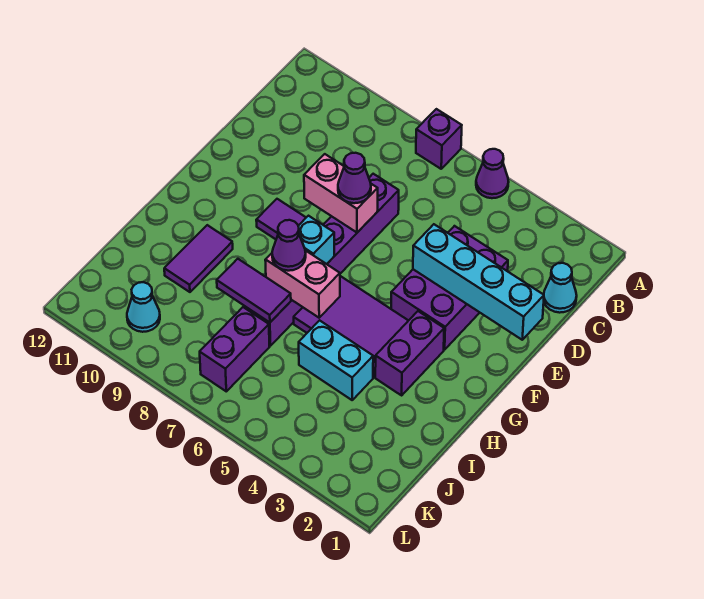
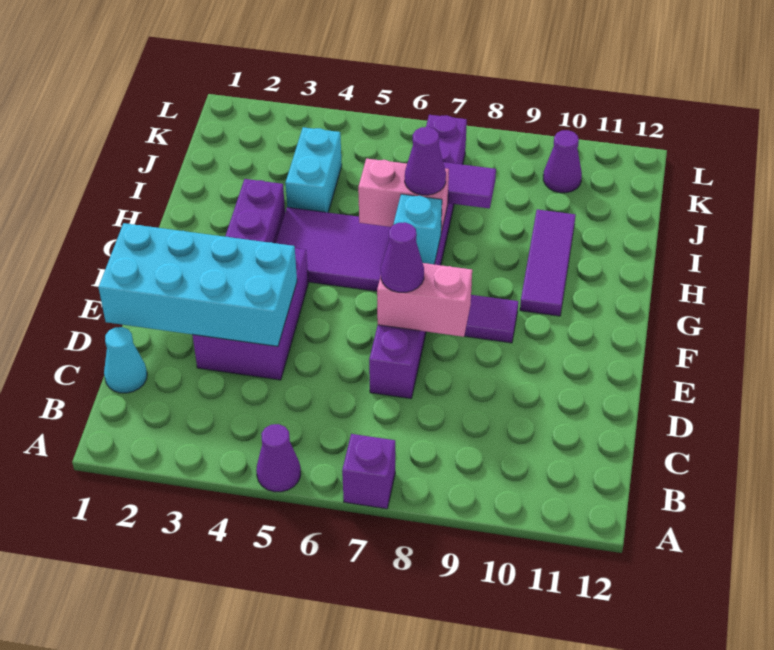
cyan 1x4 brick [413,224,544,340] -> cyan 2x4 brick [99,223,297,346]
purple 1x2 tile [164,225,233,292] -> purple 1x3 tile [520,210,576,316]
cyan 1x2 brick [299,320,373,400] -> cyan 1x2 brick turned to [286,127,342,213]
cyan 1x1 cone [127,282,160,332] -> purple 1x1 cone [543,130,582,193]

